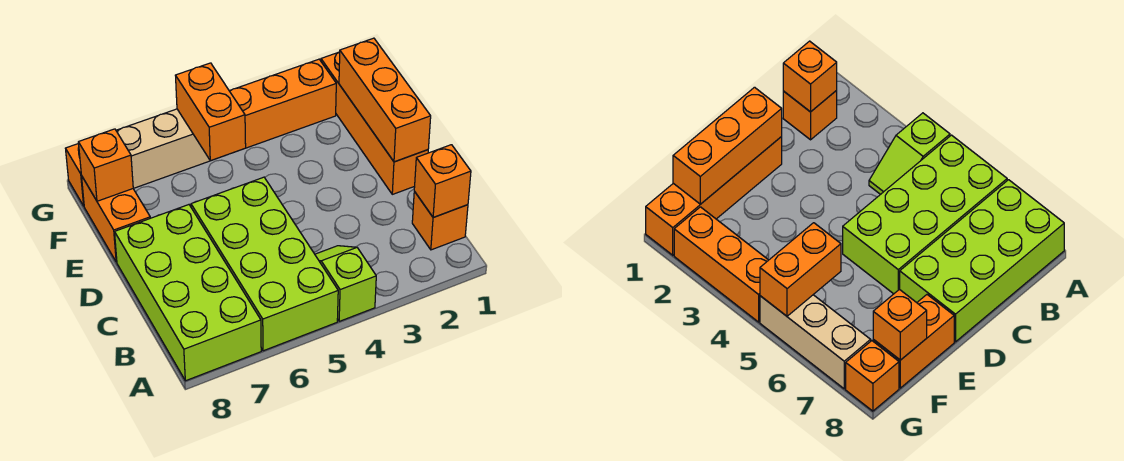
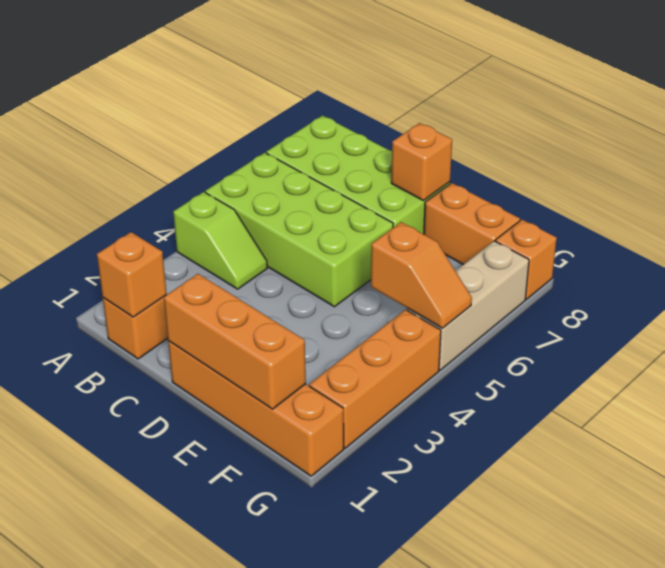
orange 1x2 brick [175,63,246,161] -> orange 1x2 slope [371,222,472,328]
orange 1x1 brick [78,129,133,201] -> orange 1x1 brick moved to [391,123,452,201]

